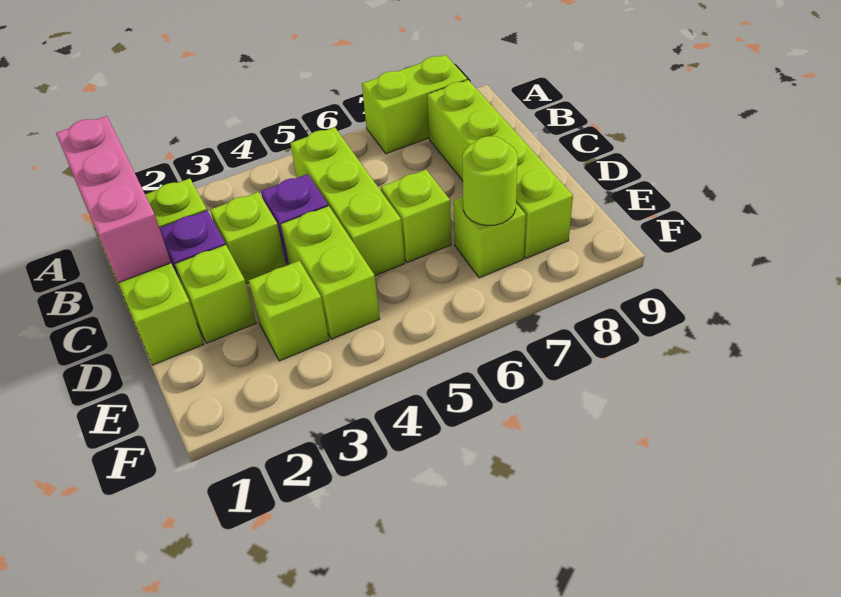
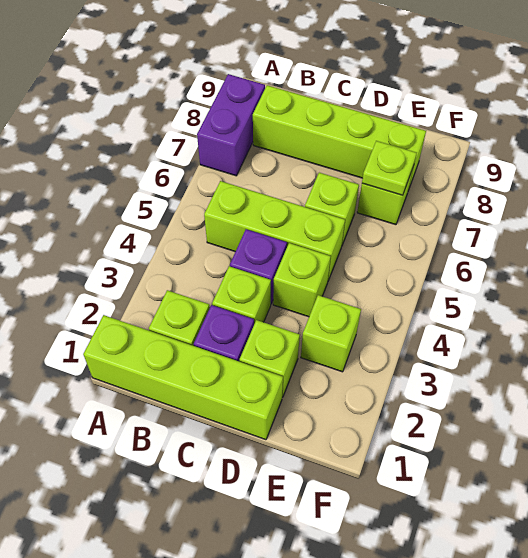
pink 1x3 brick [56,116,171,283] -> none
lime 1x2 brick [362,55,467,154] -> purple 1x2 brick [197,74,265,176]
lime 1x2 brick [281,206,380,339] -> lime 1x1 brick [273,243,331,317]
lime 1x1 round brick [462,136,518,226] -> lime 1x1 plate [362,141,417,195]

